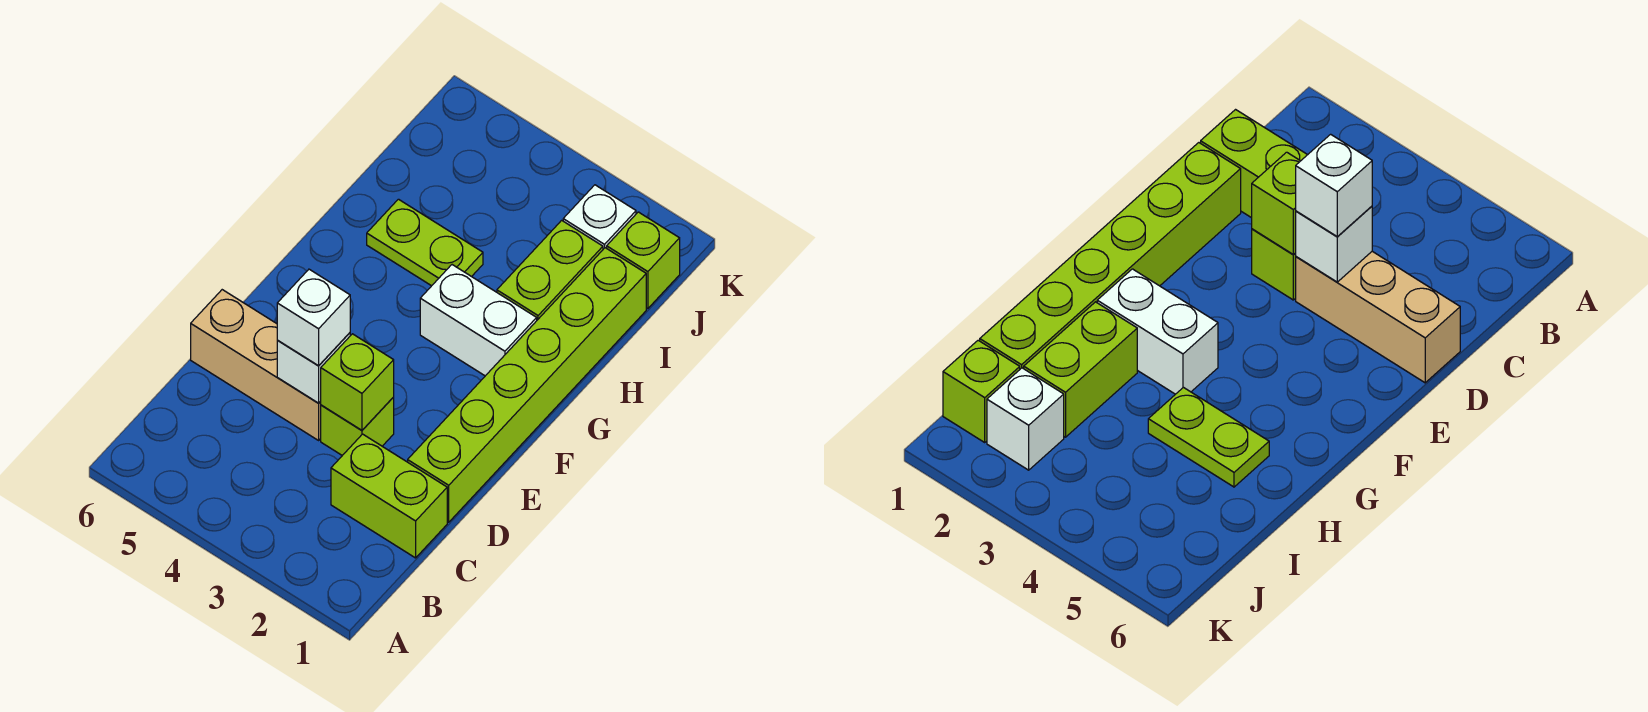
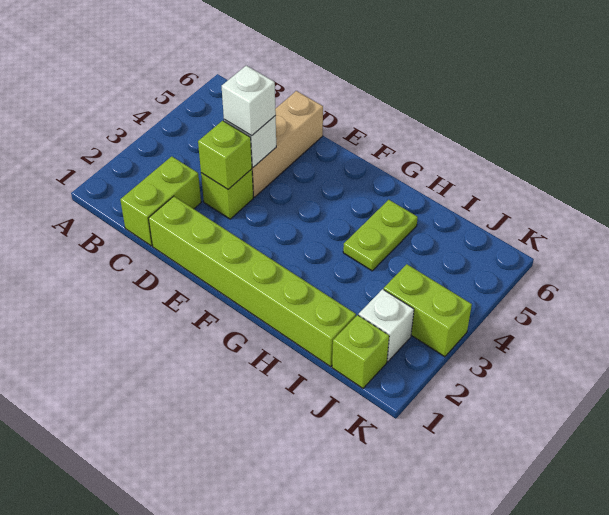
white 1x2 brick [420,265,537,376] -> none
lime 1x2 brick [497,220,603,320] -> lime 1x2 brick moved to [384,264,472,357]

